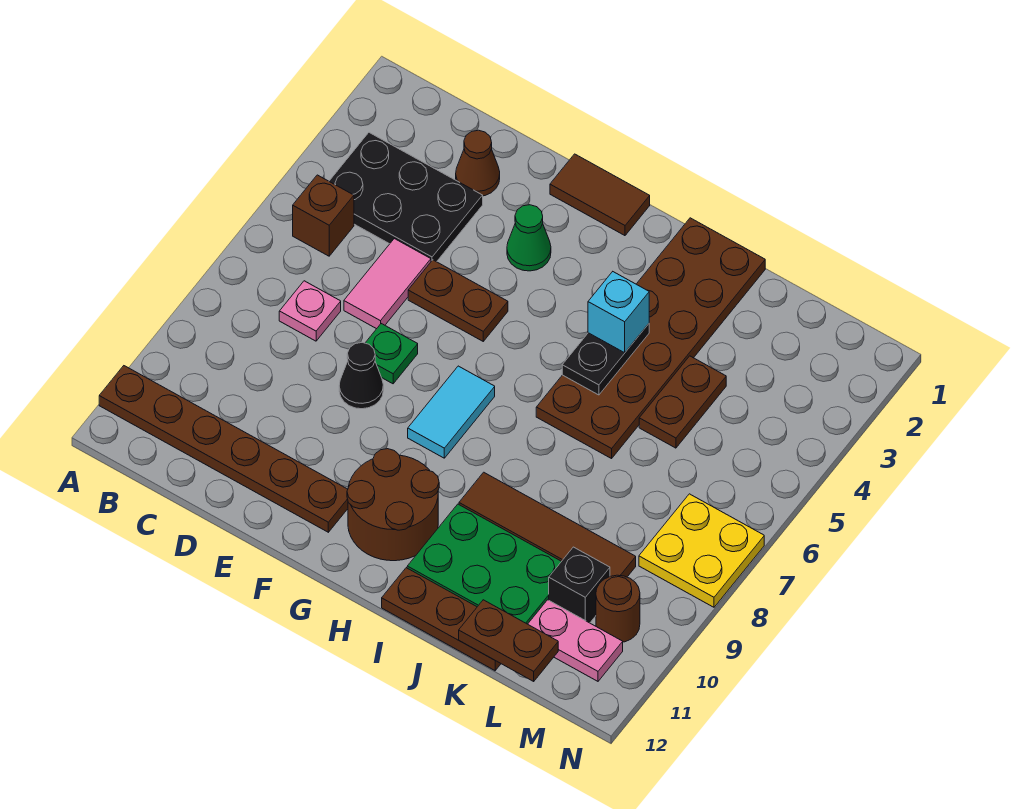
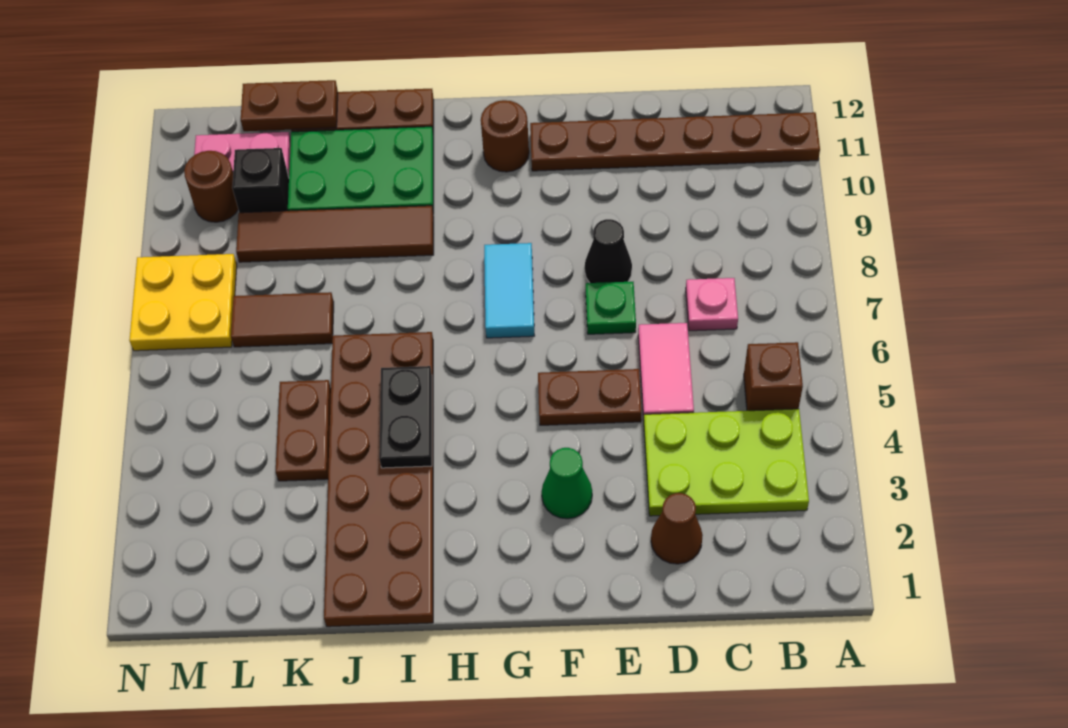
black 2x3 plate [329,133,483,262] -> lime 2x3 plate [644,409,809,516]
brown 1x2 tile [550,154,650,236] -> brown 1x2 tile moved to [231,292,334,347]
brown 2x2 round brick [347,449,439,561] -> brown 1x1 round brick [481,100,529,172]
cyan 1x1 brick [588,272,649,353] -> none

